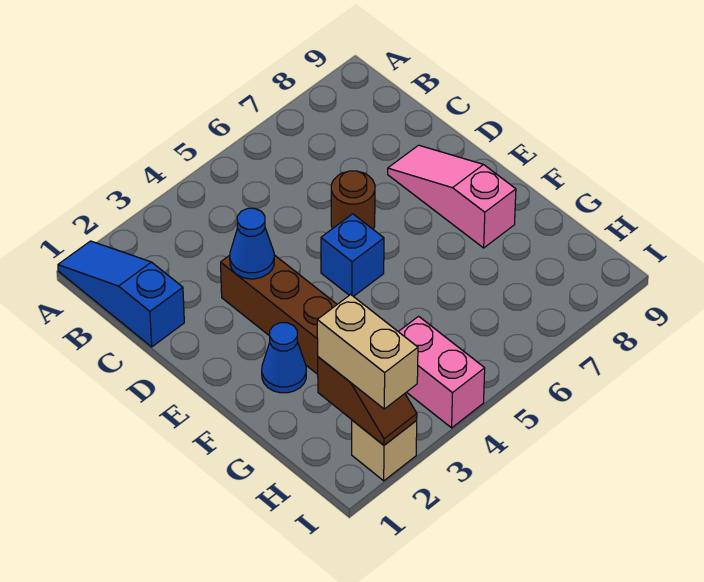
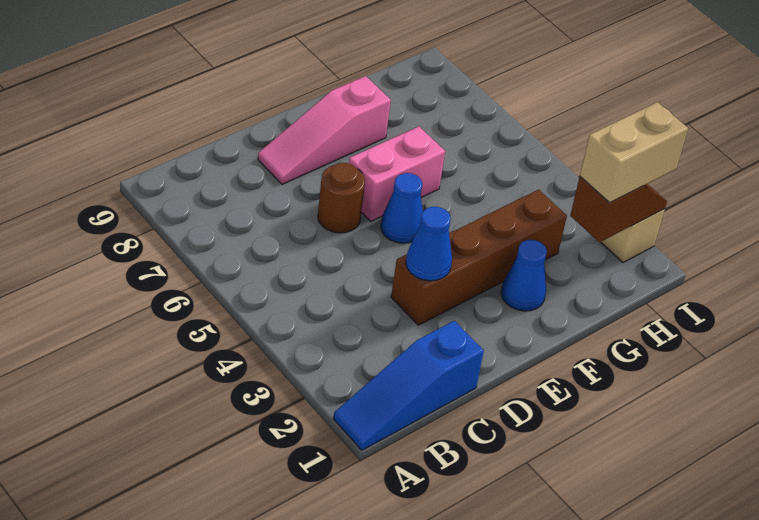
blue 1x1 brick [321,214,384,296] -> blue 1x1 cone [381,173,423,243]
pink 1x2 brick [399,316,485,428] -> pink 1x2 brick moved to [349,126,445,221]

